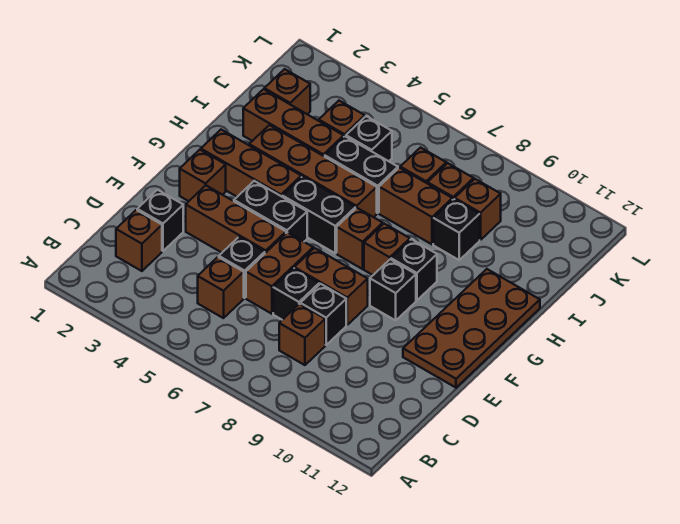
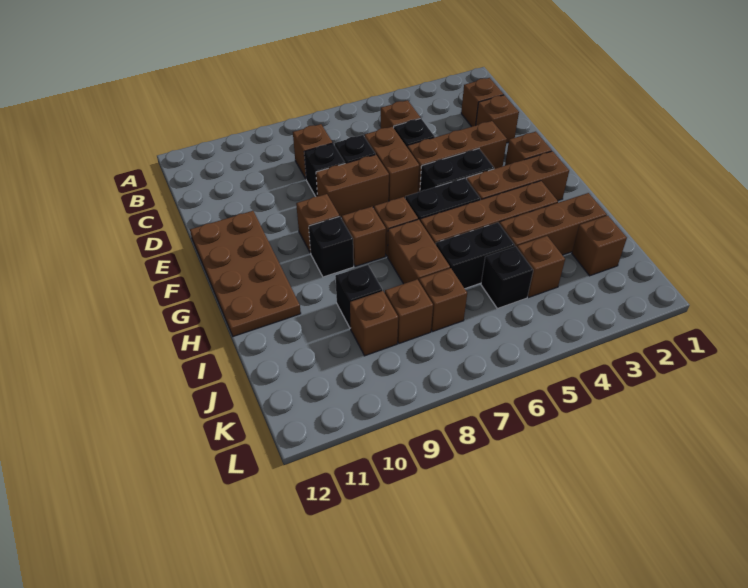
black 1x1 brick [137,190,183,251] -> brown 1x1 brick [476,95,519,143]
black 1x1 brick [370,259,416,320] -> brown 1x1 brick [296,194,339,253]
brown 1x2 brick [379,168,452,244] -> brown 1x2 brick turned to [388,219,450,284]

